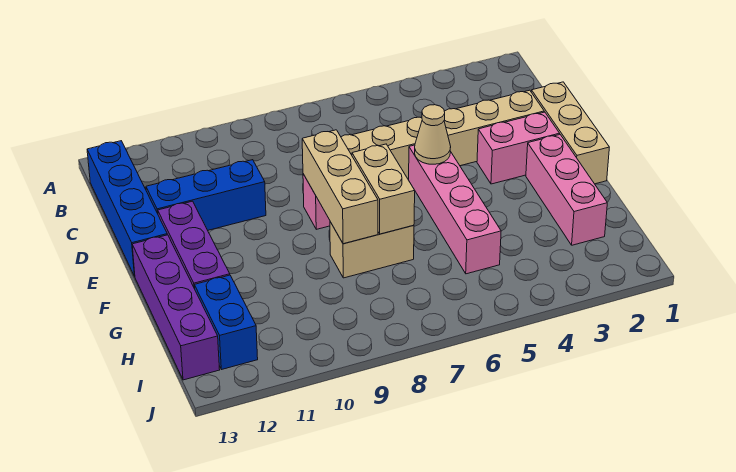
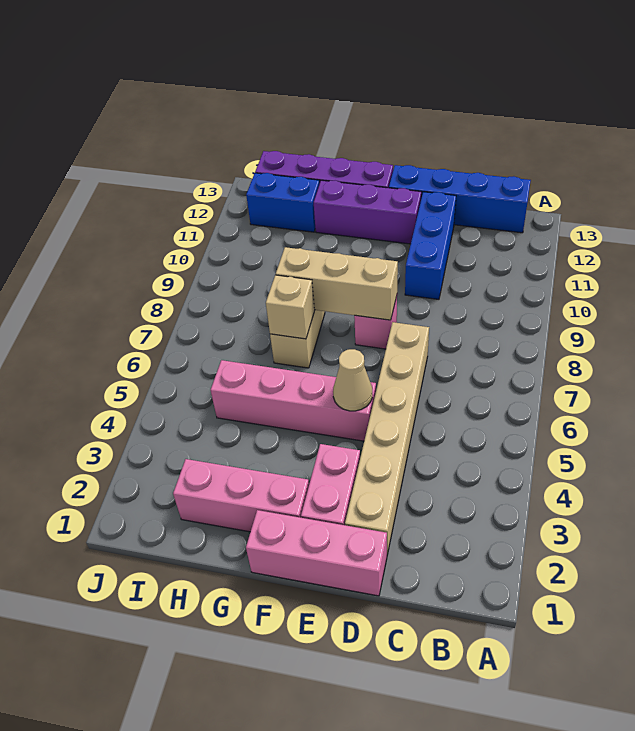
tan 1x3 brick [531,82,609,184] -> pink 1x3 brick [246,510,387,596]
tan 1x2 brick [352,144,415,234] -> tan 1x1 brick [266,275,314,339]

